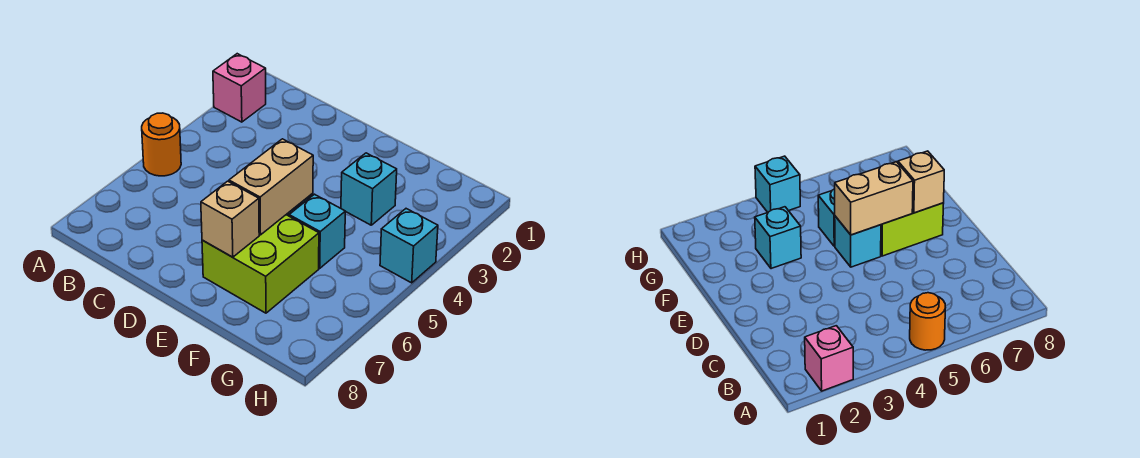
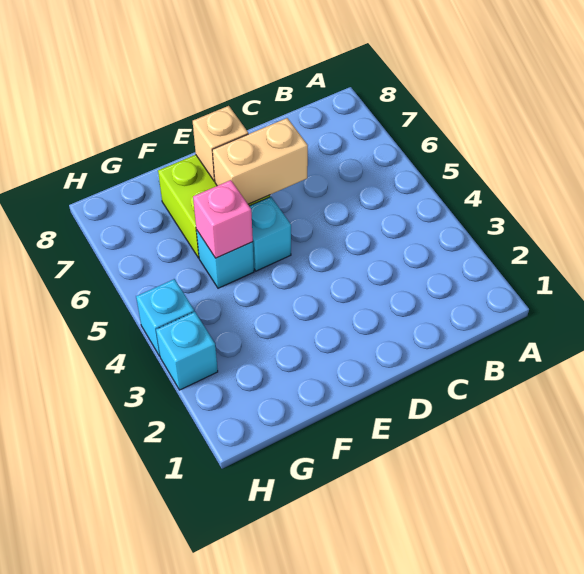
pink 1x1 brick [213,54,266,122] -> pink 1x1 brick moved to [193,180,253,258]
orange 1x1 round brick [142,113,181,176] -> none
tan 1x2 brick [229,139,313,235] -> tan 1x2 brick turned to [212,118,308,204]
cyan 1x1 brick [341,153,397,225] -> cyan 1x1 brick moved to [156,312,218,390]

